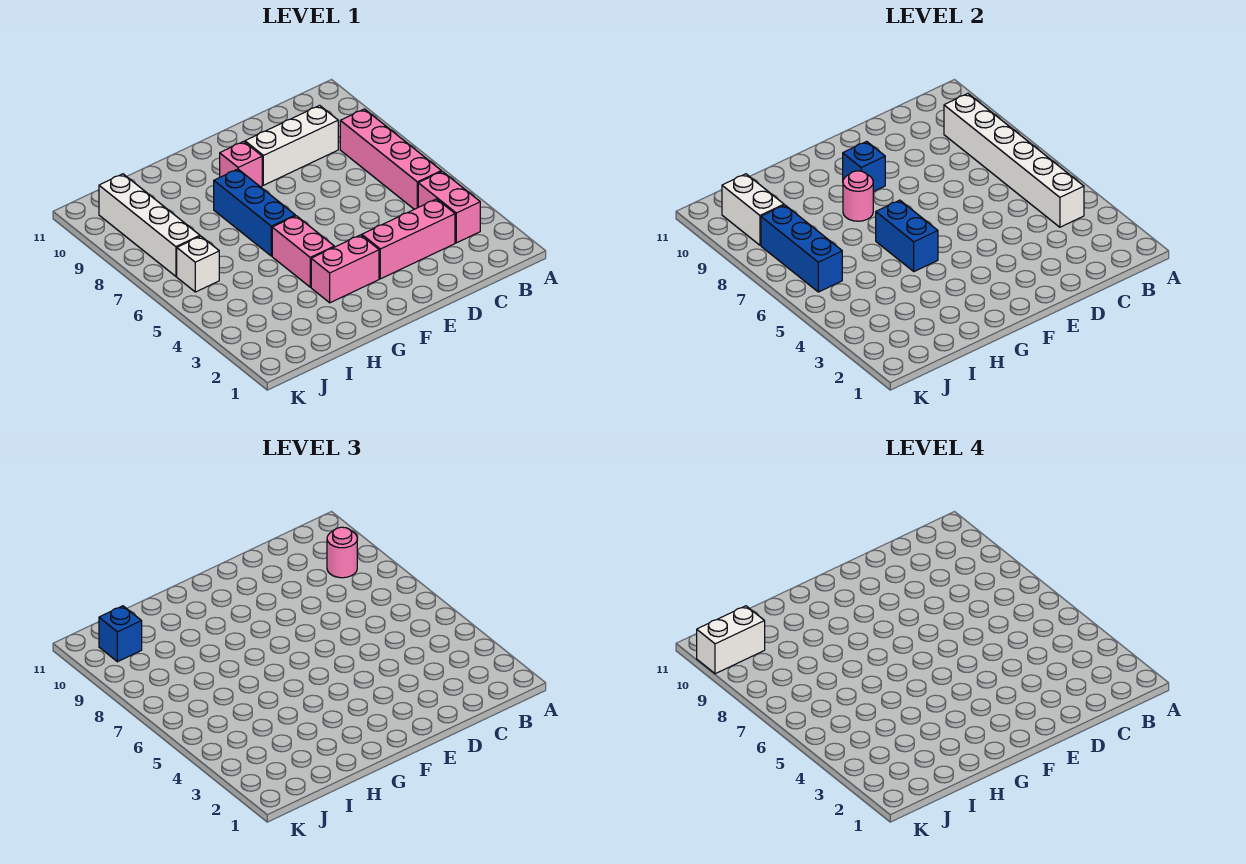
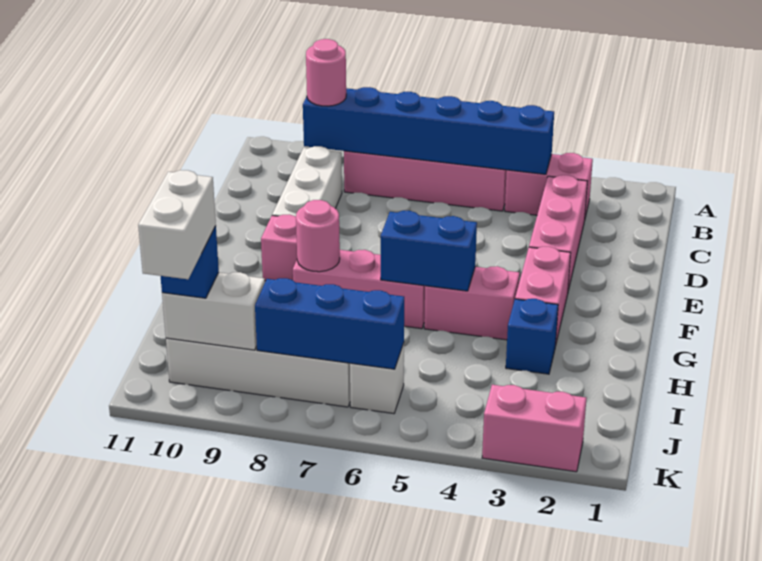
white 1x6 brick [944,94,1084,227] -> blue 1x6 brick [303,87,554,174]
blue 1x1 brick [843,141,885,192] -> blue 1x1 brick moved to [506,299,558,374]
blue 1x3 brick [214,169,295,256] -> pink 1x3 brick [293,250,425,329]
none -> pink 1x2 brick [482,385,586,472]

